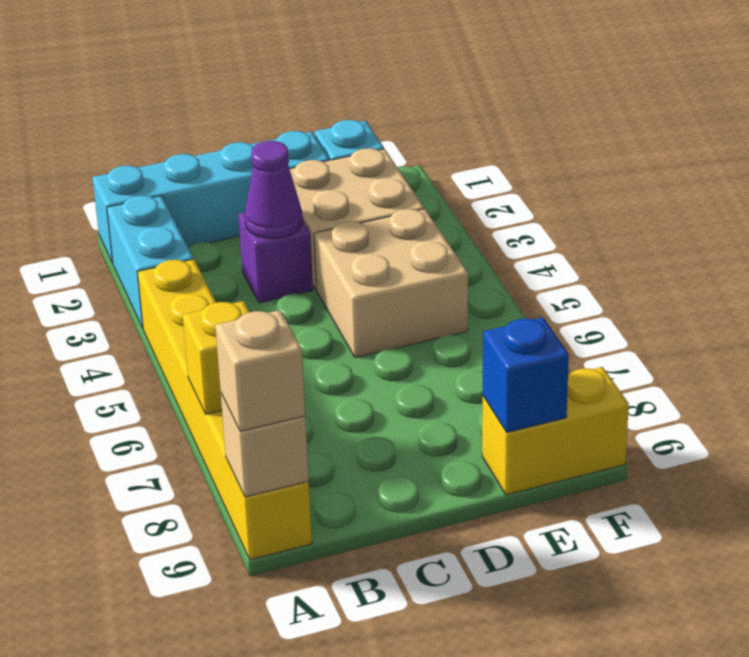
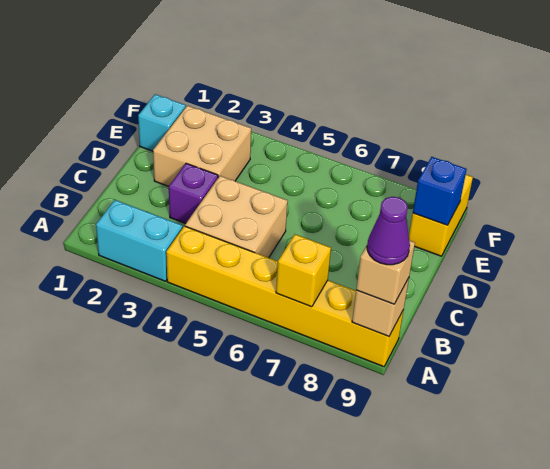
cyan 1x4 brick [92,131,329,263] -> none
purple 1x1 cone [245,141,303,239] -> purple 1x1 cone moved to [367,197,410,265]
tan 2x2 brick [314,209,468,358] -> tan 2x2 brick moved to [185,176,288,258]

